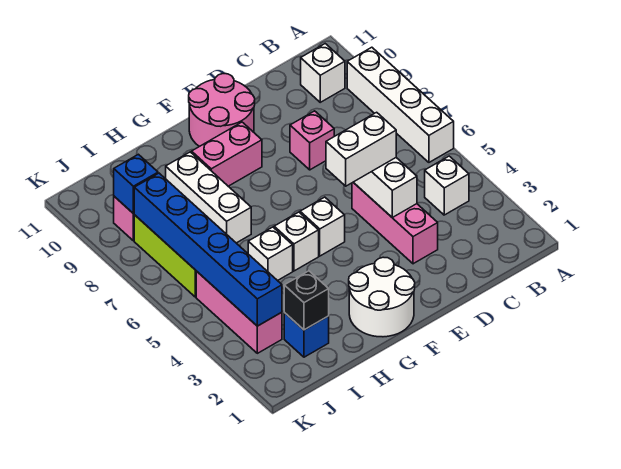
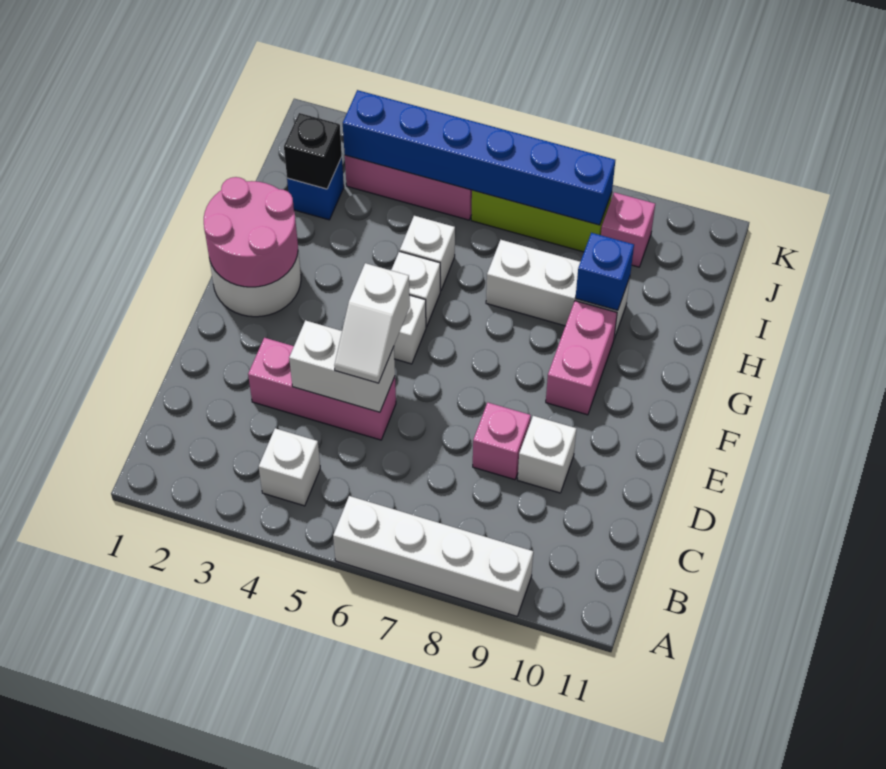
white 1x1 brick [301,44,345,102] -> white 1x1 brick moved to [518,416,577,493]
white 1x2 brick [326,112,396,186] -> white 1x2 slope [334,263,410,383]
pink 2x2 round brick [189,74,255,147] -> pink 2x2 round brick moved to [204,177,298,287]
blue 1x1 brick [114,154,158,214] -> blue 1x1 brick moved to [575,233,634,310]

